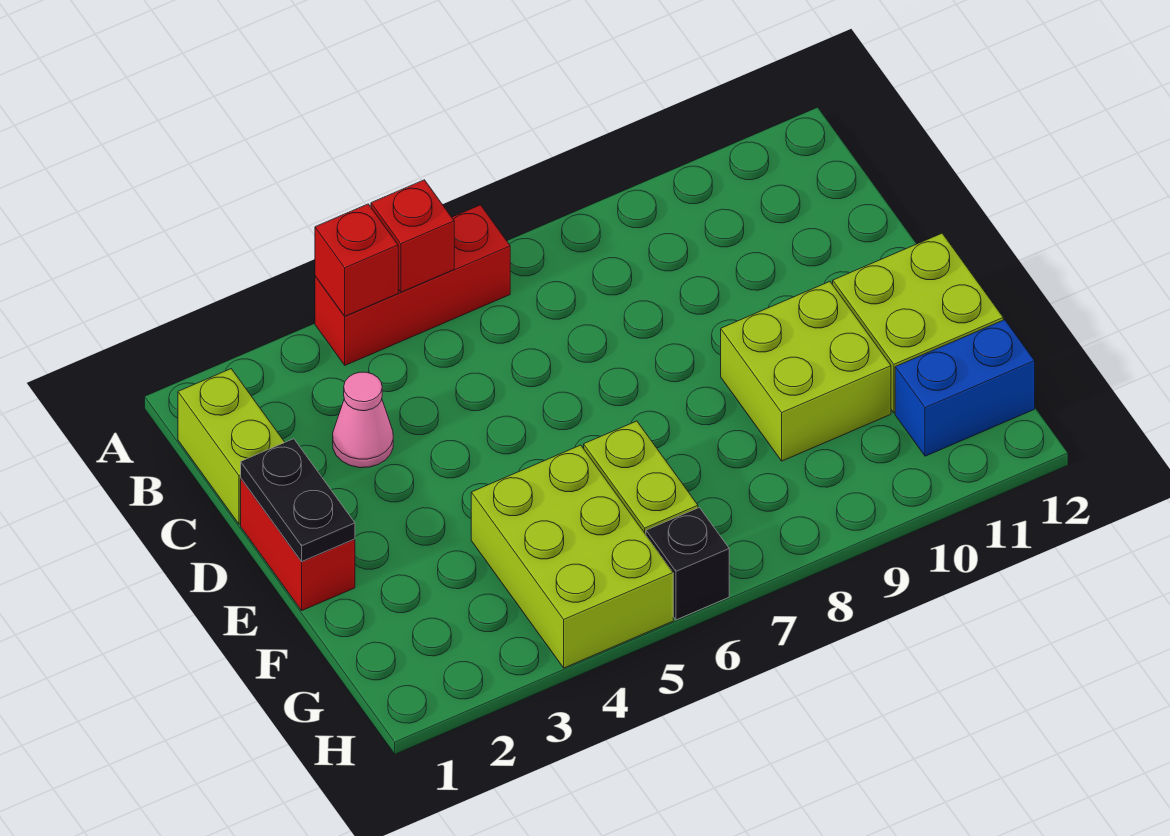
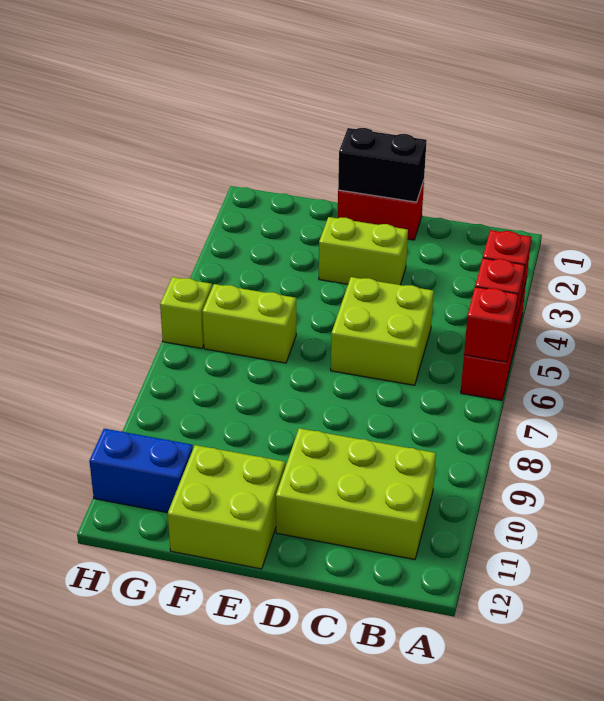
none -> red 1x1 brick [464,287,518,362]
lime 1x2 brick [178,369,285,524] -> lime 1x2 brick moved to [319,217,408,285]
pink 1x1 cone [333,372,393,468] -> none
black 1x2 plate [241,439,355,562] -> black 1x2 brick [338,128,427,202]
lime 2x2 brick [721,282,891,461] -> lime 2x2 brick moved to [331,277,434,385]
lime 2x3 brick [471,445,673,668] -> lime 2x3 brick moved to [276,428,436,560]
blue 1x2 brick [895,320,1035,456] -> blue 1x2 brick turned to [89,429,193,513]
black 1x1 brick [646,508,729,620] -> lime 1x1 brick [160,277,212,349]

